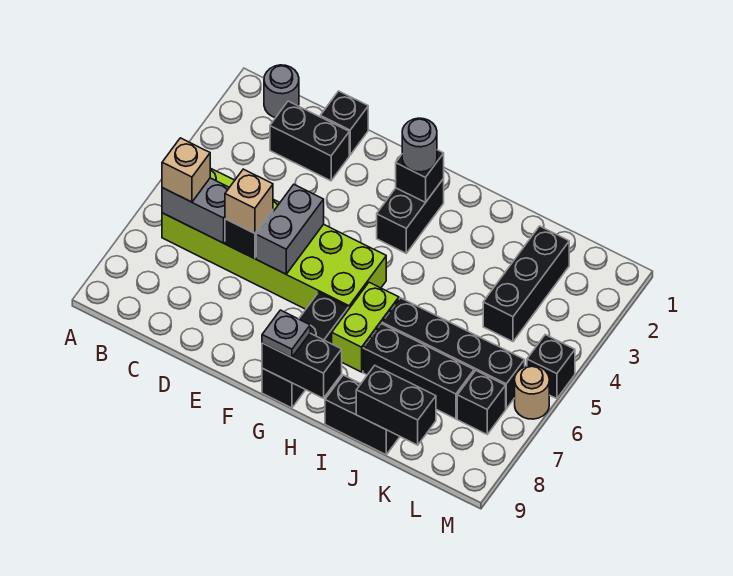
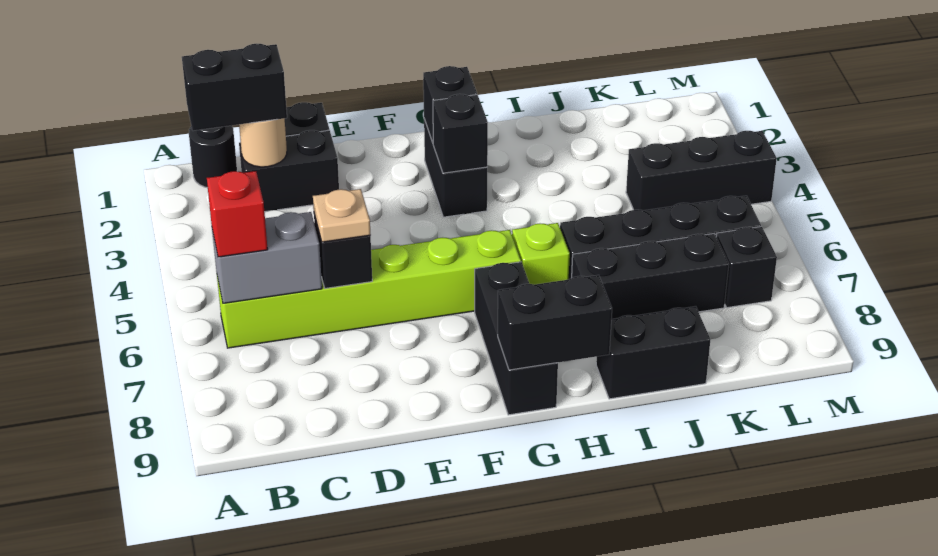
grey 1x1 round brick [264,65,299,118] -> black 1x1 round brick [189,125,237,188]
lime 2x6 brick [162,168,386,310] -> lime 1x6 brick [217,230,521,348]
tan 1x1 brick [162,138,210,202] -> red 1x1 brick [207,171,268,257]
tan 1x1 brick [225,169,273,233] -> tan 1x1 plate [313,189,371,242]
grey 1x2 brick [256,185,324,274] -> none
grey 1x1 round brick [402,118,437,172] -> none
grey 1x1 plate [262,310,310,357] -> none
lime 1x2 brick [332,282,399,372] -> lime 1x1 brick [512,223,570,285]
black 1x2 brick [356,366,436,445] -> black 1x2 brick moved to [182,44,287,131]
black 1x3 brick [483,226,569,342] -> black 1x3 brick turned to [626,131,777,211]
black 1x1 brick [527,335,575,399] -> black 1x1 brick moved to [433,94,488,173]
tan 1x1 round brick [515,366,549,419] -> tan 1x1 round brick moved to [239,118,287,167]

